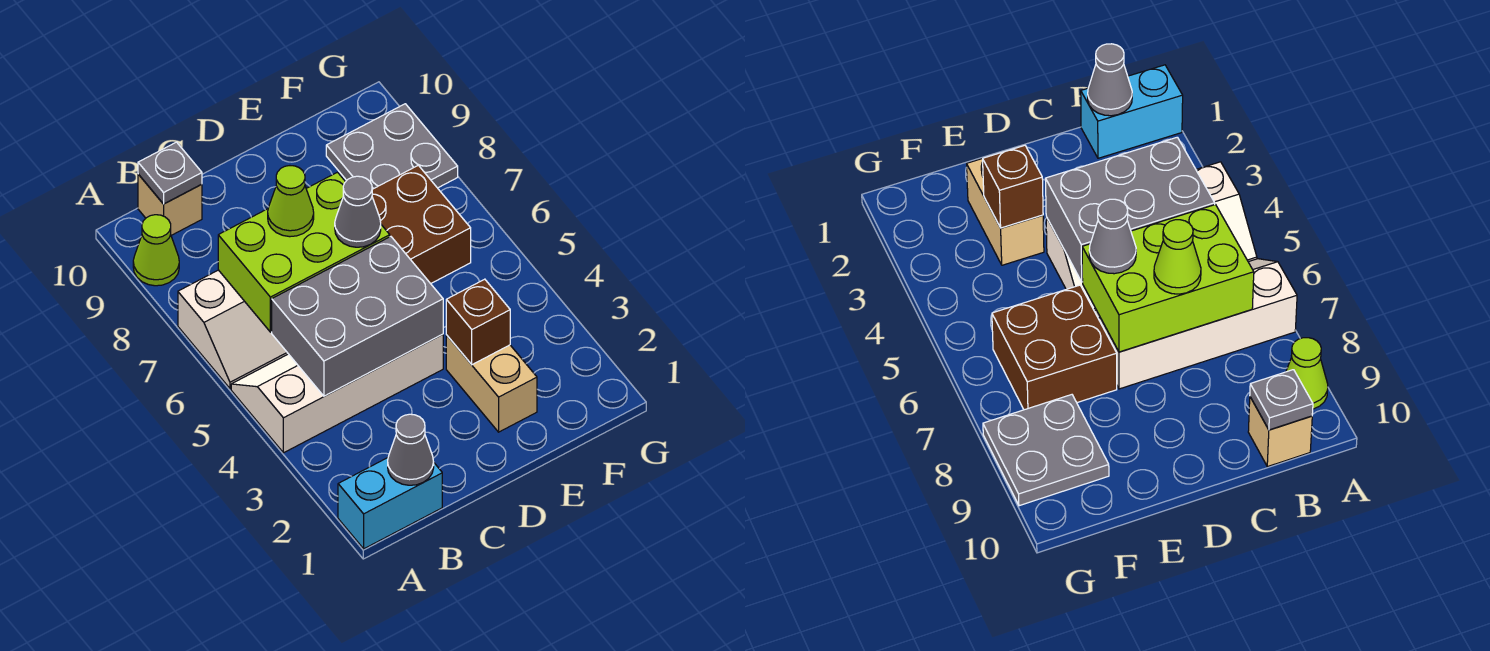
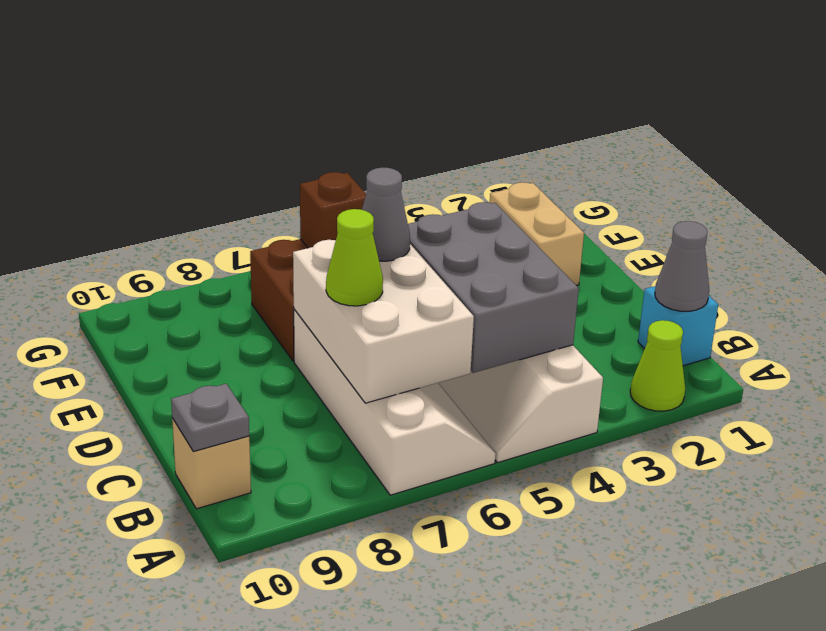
cyan 1x2 brick [338,458,442,549] -> cyan 1x1 brick [638,286,718,366]
lime 1x1 cone [133,215,179,286] -> lime 1x1 cone moved to [630,320,685,411]
lime 2x3 brick [218,172,390,332] -> white 2x3 brick [293,240,474,403]
tan 1x2 brick [446,335,537,432] -> tan 1x2 brick turned to [490,182,584,286]
brown 1x1 brick [446,279,510,365] -> brown 1x1 brick moved to [300,172,366,248]
grey 2x2 plate [326,104,458,189] -> none

